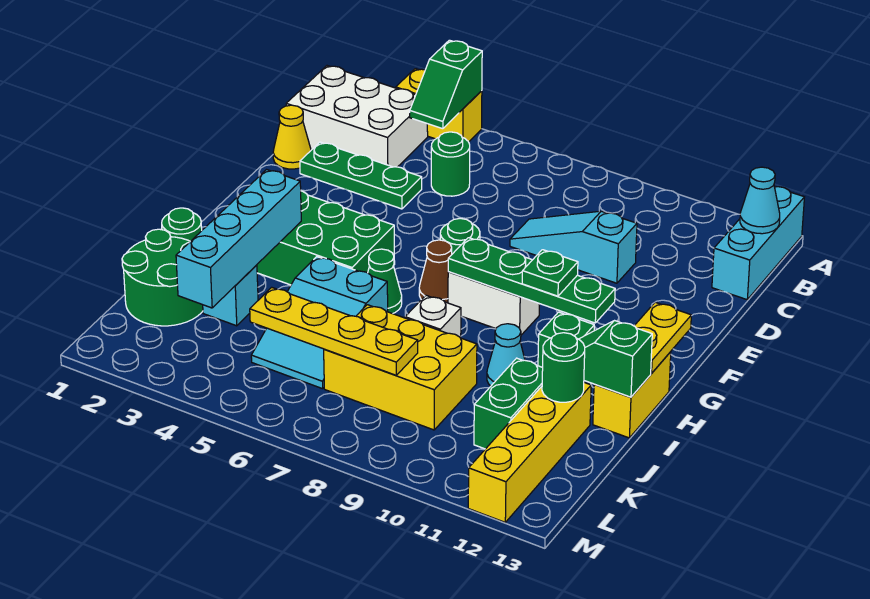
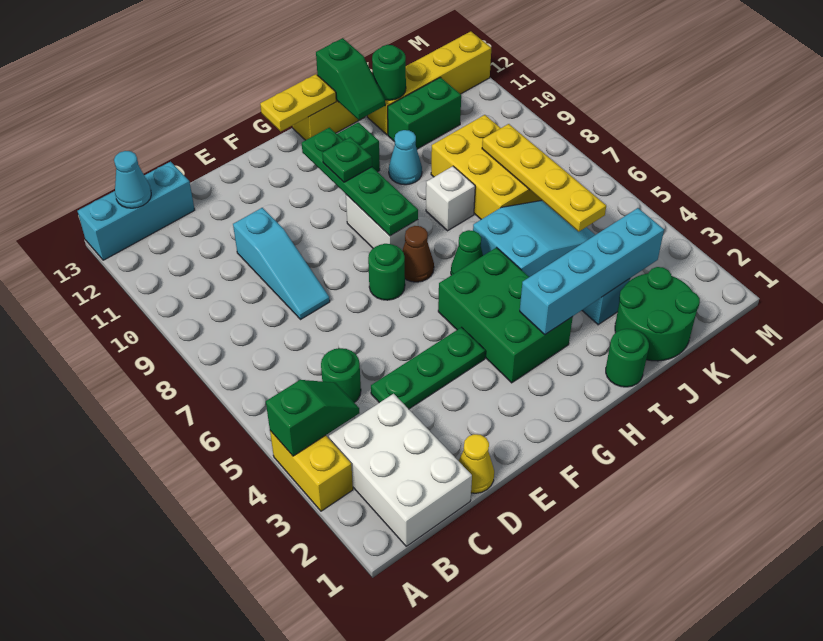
green 1x3 plate [300,142,422,209] -> green 1x3 plate turned to [371,327,485,409]

